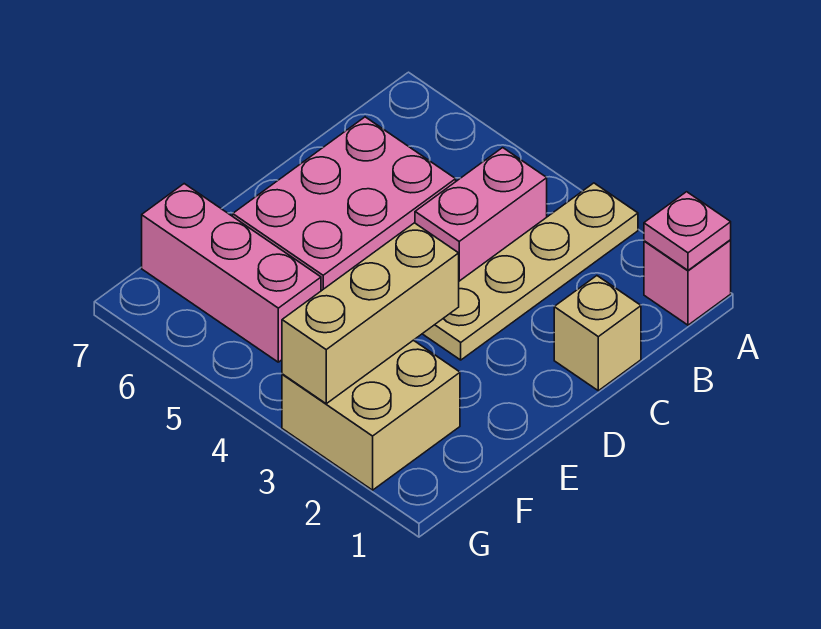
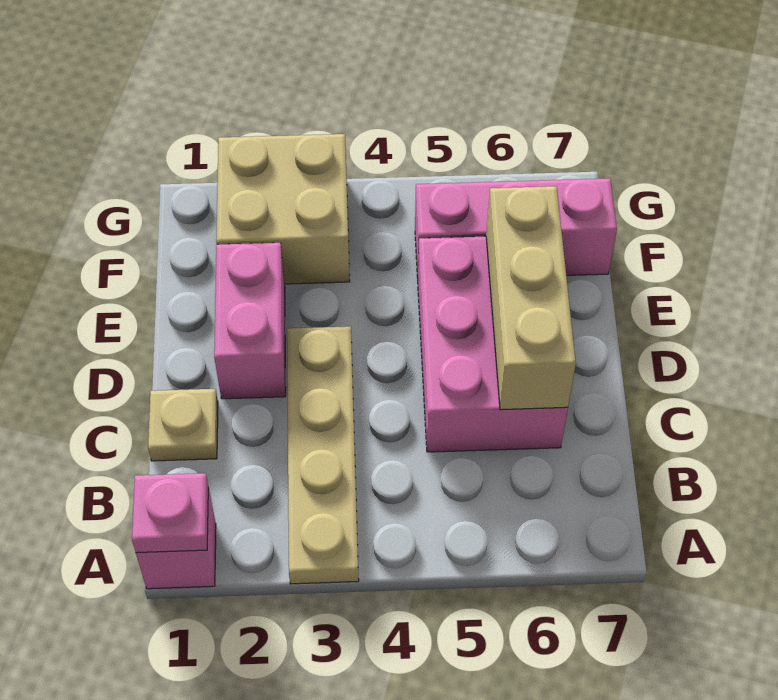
pink 1x2 brick [415,148,547,281] -> pink 1x2 brick moved to [214,243,286,399]
tan 1x1 brick [554,276,641,391] -> tan 1x1 plate [148,389,218,461]
tan 1x3 brick [282,223,459,404] -> tan 1x3 brick moved to [486,186,576,410]

